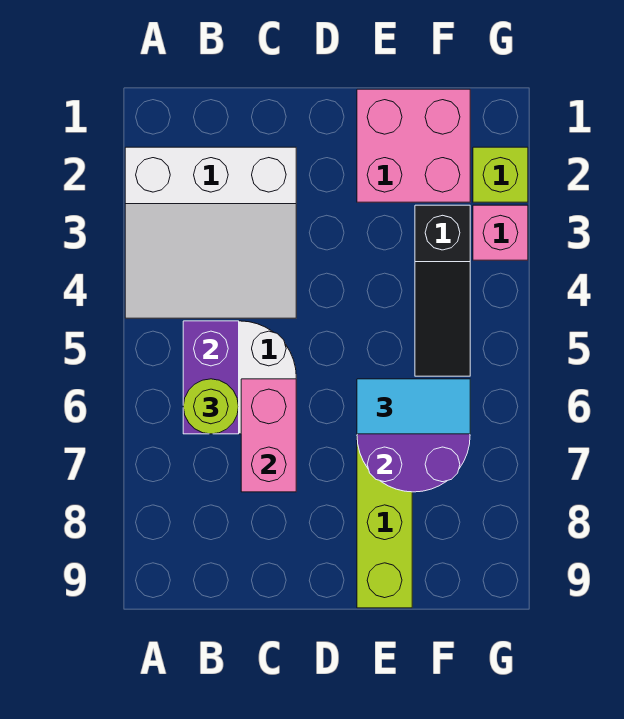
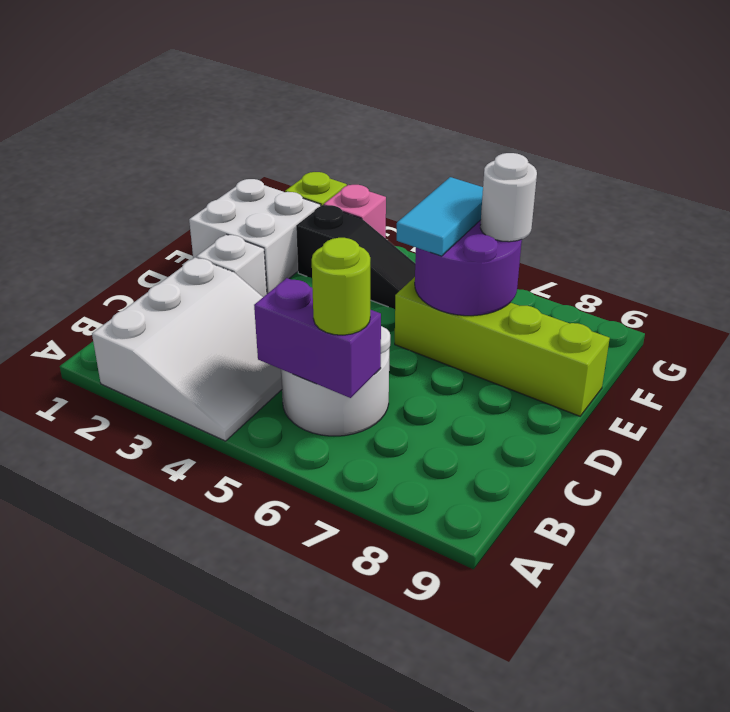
pink 1x2 brick [241,379,296,492] -> none
none -> white 1x1 brick [197,234,267,297]
pink 2x2 brick [357,89,470,202] -> white 2x2 brick [189,179,321,294]
none -> white 1x1 round brick [480,153,537,242]

